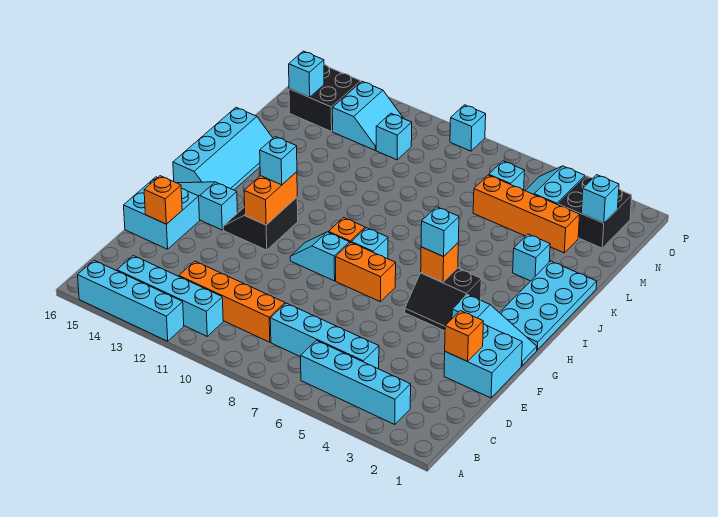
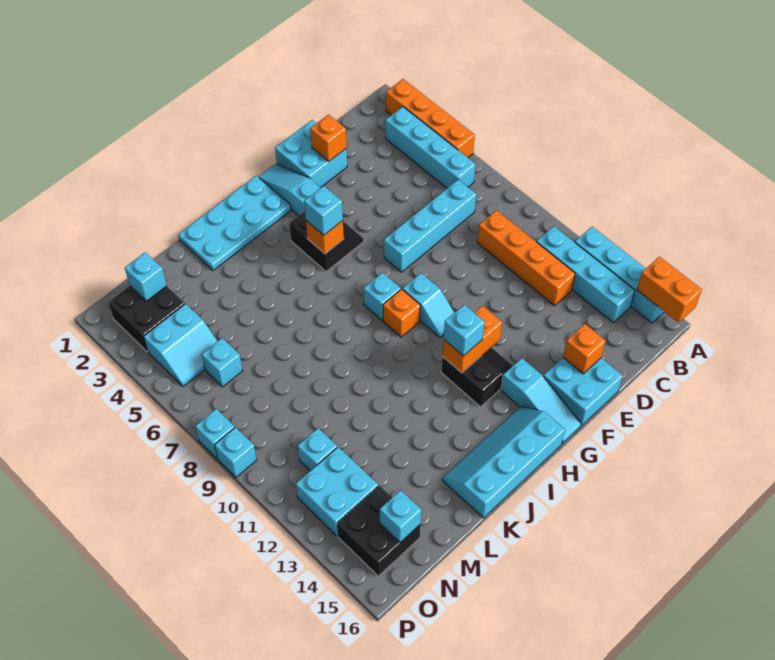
cyan 1x4 brick [270,303,379,369] -> cyan 1x4 brick turned to [384,180,476,272]
orange 1x2 brick [335,242,396,302] -> orange 1x2 brick moved to [637,257,702,323]
black 2x2 slope [223,198,298,250] -> black 2x2 slope turned to [441,347,513,407]
cyan 1x1 brick [513,234,550,281] -> cyan 1x1 brick moved to [195,409,235,459]
orange 1x4 brick [473,175,580,253] -> orange 1x4 brick moved to [386,79,475,158]
cyan 2x2 slope [332,81,404,150] -> cyan 2x2 brick [296,447,378,536]

